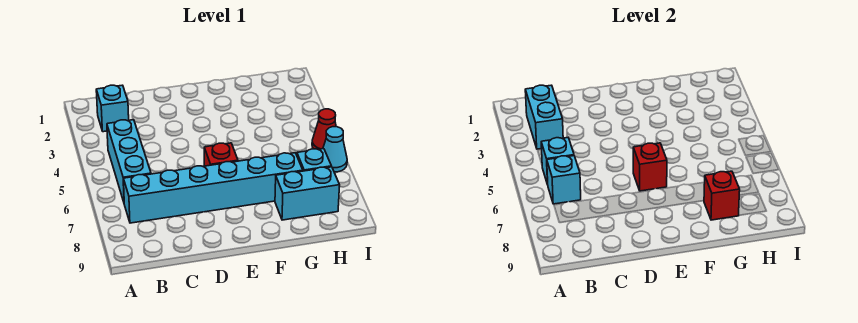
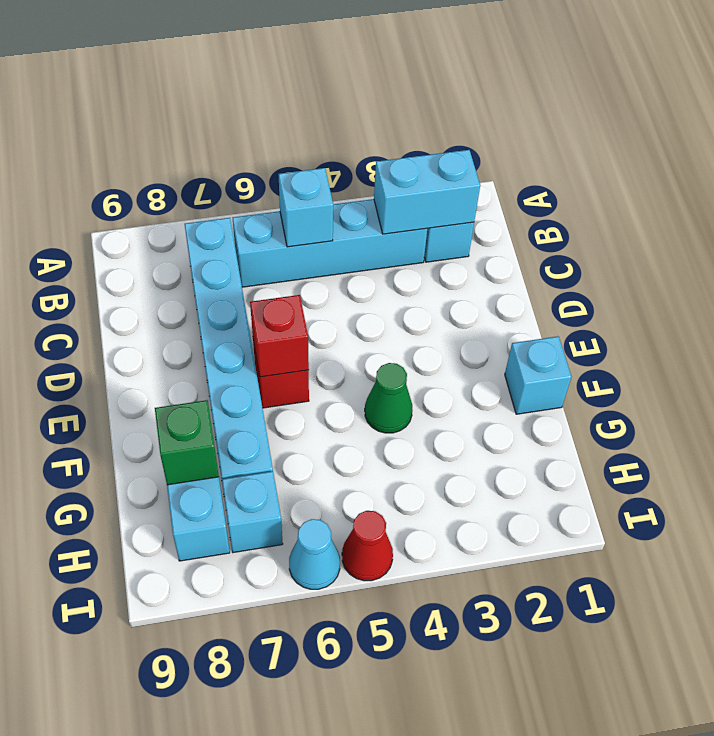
cyan 1x3 brick [107,120,151,202] -> cyan 1x4 brick [233,199,427,287]
cyan 1x1 brick [547,156,581,204] -> cyan 1x1 brick moved to [505,336,571,414]
none -> green 1x1 cone [365,363,412,433]
red 1x1 brick [704,171,740,220] -> green 1x1 brick [155,400,219,485]

